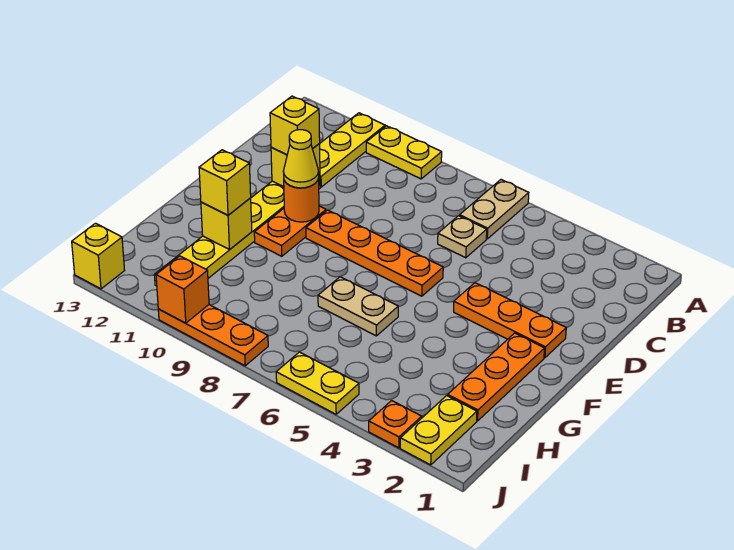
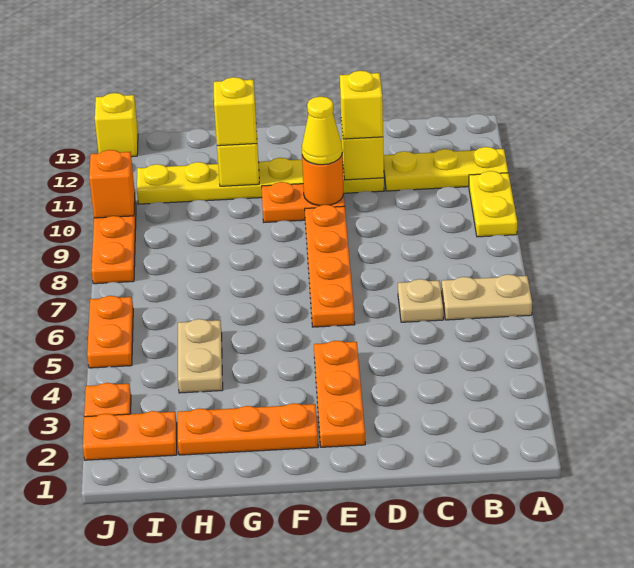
tan 1x2 plate [318,277,398,336] -> tan 1x2 plate moved to [178,319,223,393]
yellow 1x2 plate [400,396,477,465] -> orange 1x2 plate [83,411,177,460]
yellow 1x2 plate [276,352,359,414] -> orange 1x2 plate [87,296,133,368]

